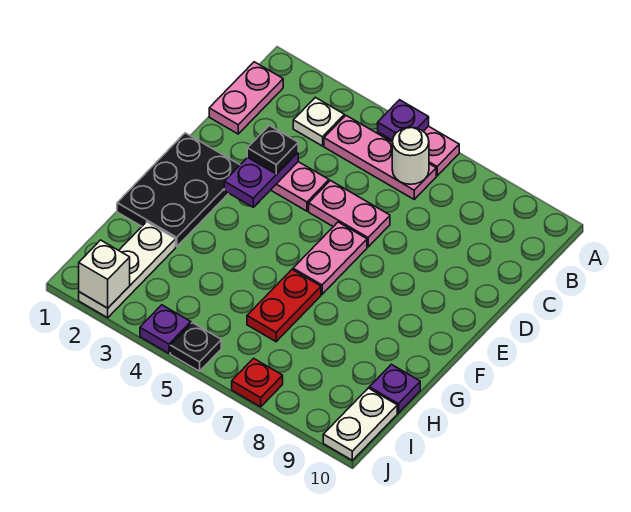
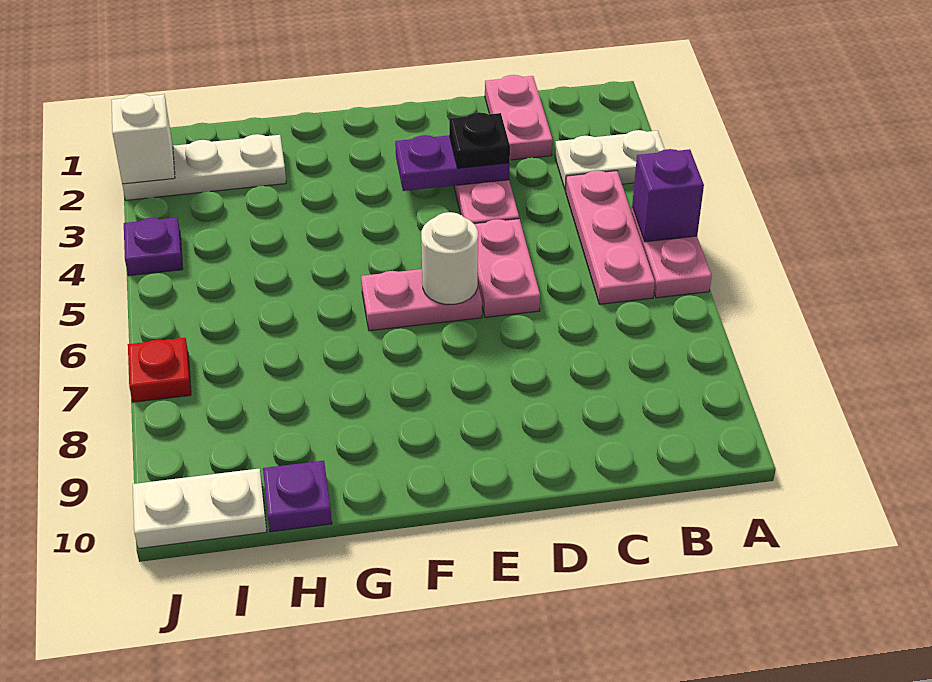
purple 1x1 plate [378,100,429,140] -> purple 1x1 brick [632,149,704,242]
pink 1x2 plate [209,62,283,134] -> pink 1x2 plate turned to [485,75,553,160]
white 1x1 plate [293,97,344,146] -> white 1x2 plate [555,130,665,190]
white 1x1 round brick [392,128,429,184] -> white 1x1 round brick moved to [421,212,478,304]
black 2x3 plate [117,133,240,247] -> none
red 1x2 plate [247,270,321,342] -> none
black 1x1 plate [170,323,221,371] -> none

